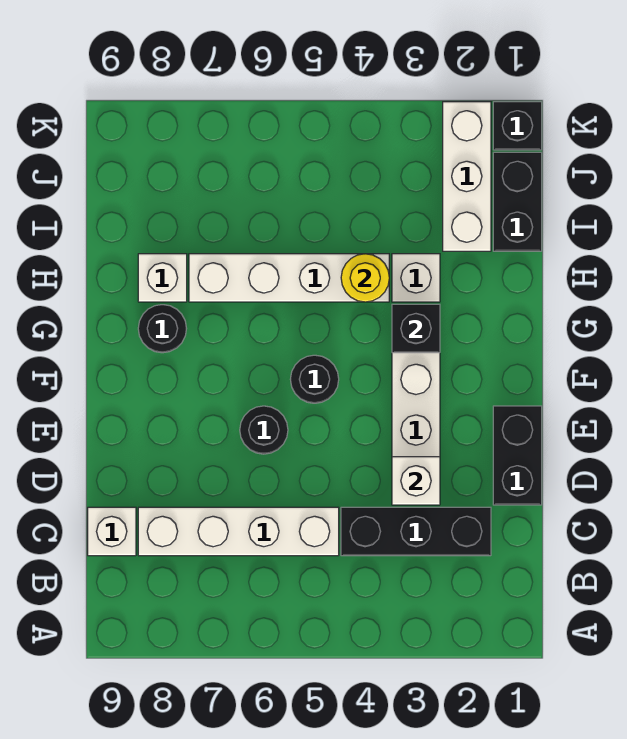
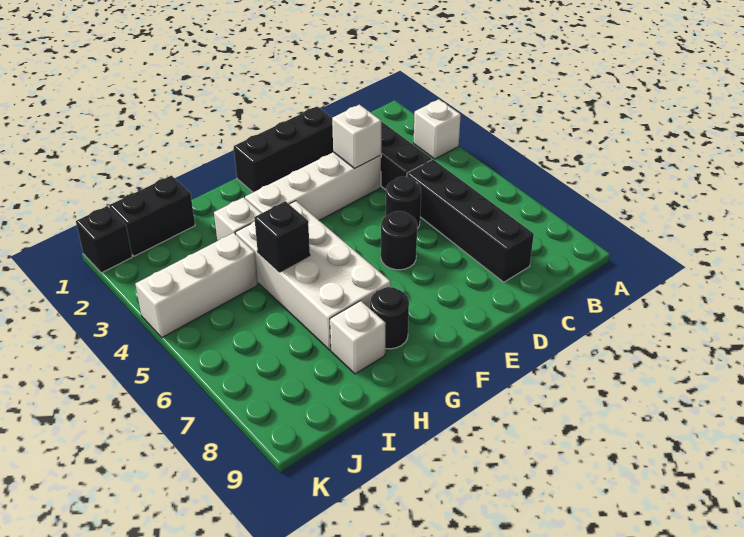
white 1x4 brick [138,507,339,556] -> black 1x4 brick [407,160,534,282]
white 1x1 brick [88,507,136,556] -> white 1x1 brick moved to [414,99,461,159]
black 1x2 brick [493,406,542,505] -> black 1x3 brick [234,107,333,192]
black 1x1 round brick [290,355,339,403] -> black 1x1 round brick moved to [386,177,421,228]
black 1x1 brick [392,304,440,353] -> black 1x1 brick moved to [254,201,310,272]
white 1x4 brick [189,254,389,302] -> white 2x4 brick [235,201,391,350]
yellow 1x1 round brick [341,254,389,302] -> none
white 1x3 brick [443,102,491,251] -> white 1x3 brick moved to [135,233,258,337]

